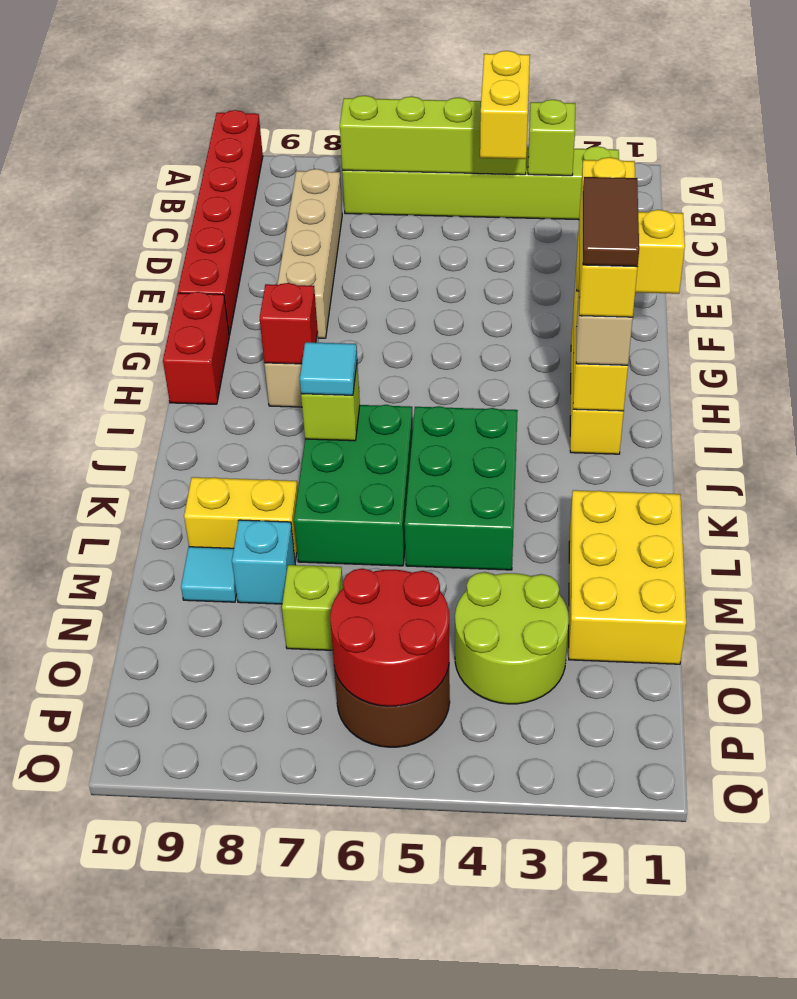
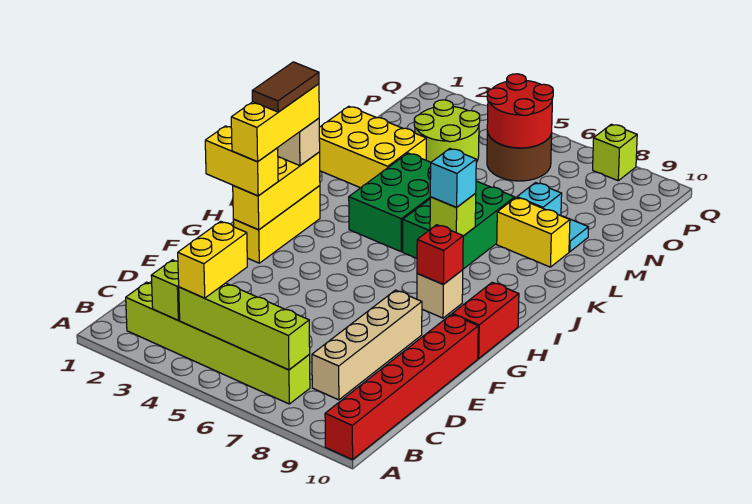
cyan 1x1 tile [300,342,357,395] -> cyan 1x1 brick [430,149,476,207]
yellow 2x3 brick [569,490,686,664] -> yellow 2x3 brick turned to [319,106,426,188]
lime 1x1 brick [282,565,343,650] -> lime 1x1 brick moved to [593,124,637,181]

